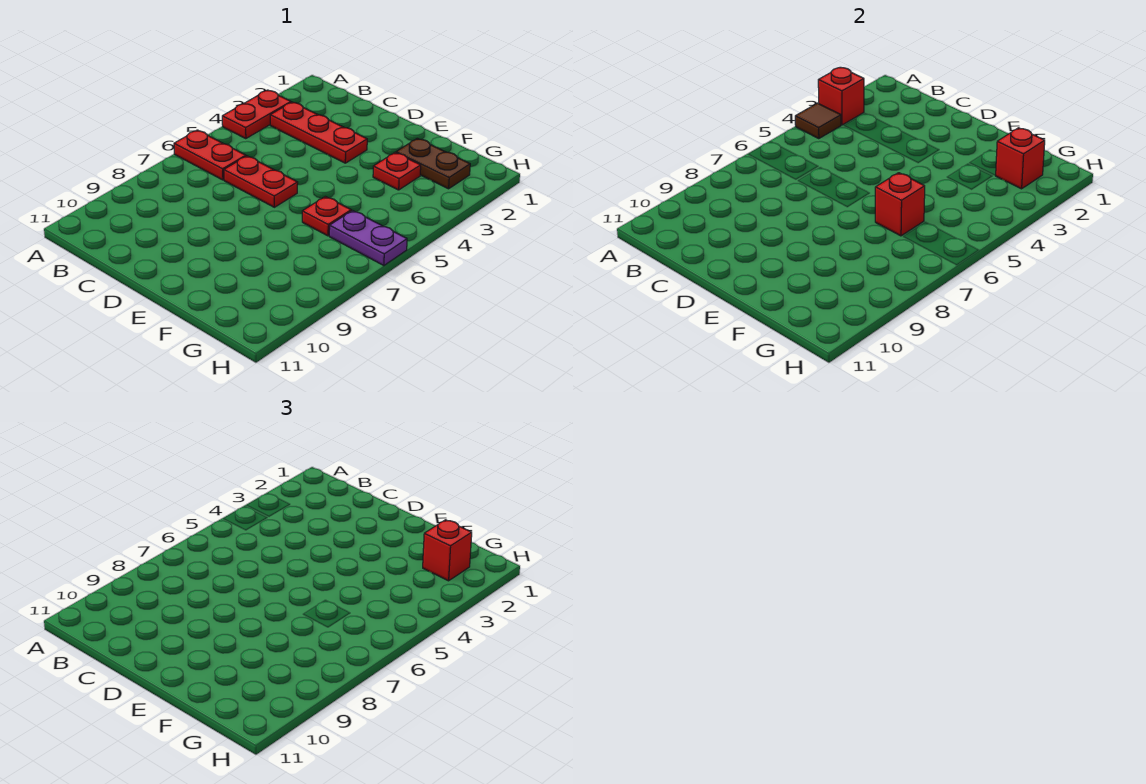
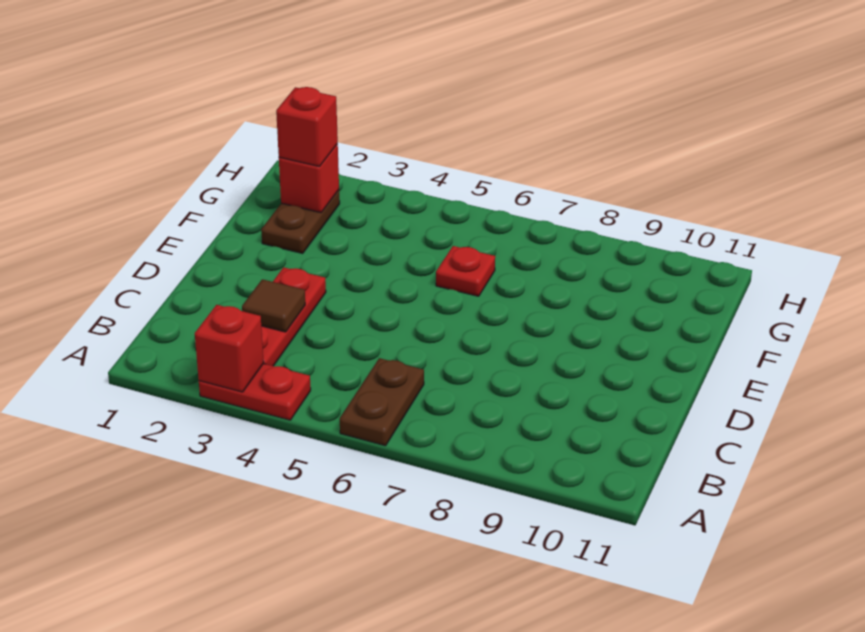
brown 1x1 tile [795,103,841,139] -> brown 1x1 tile moved to [242,279,305,332]
red 1x2 plate [174,130,246,180] -> brown 1x2 plate [340,358,424,446]
red 1x2 plate [224,156,298,207] -> none
red 1x1 plate [373,153,421,190] -> none
red 1x1 brick [875,173,925,236] -> none
purple 1x2 plate [329,211,407,266] -> none

